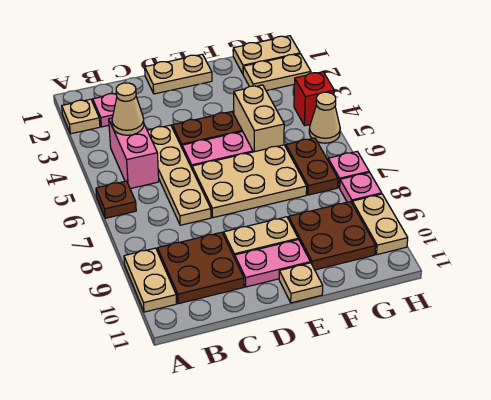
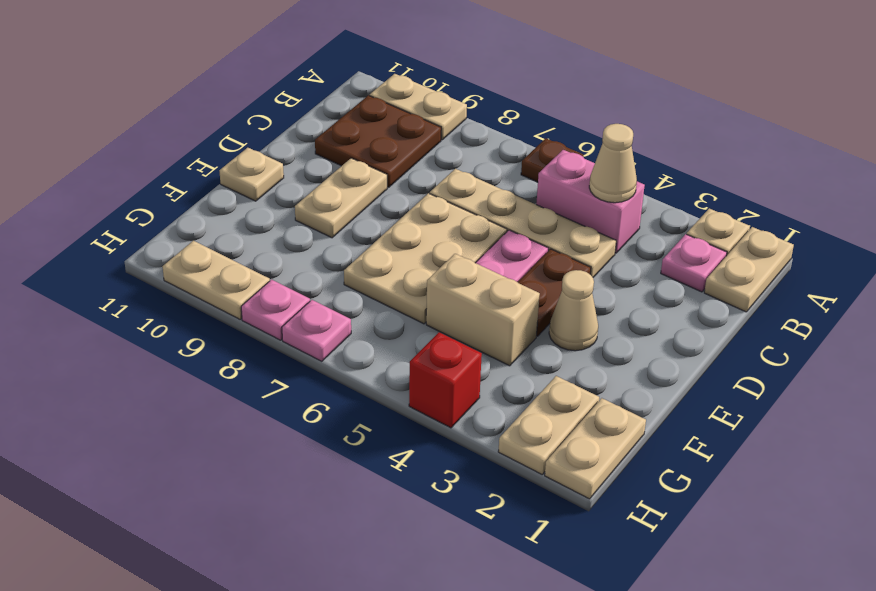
tan 1x2 plate [145,54,212,94] -> tan 1x2 plate moved to [704,227,794,312]
pink 1x2 plate [235,239,310,287] -> none
brown 2x2 plate [289,202,376,270] -> none
brown 1x2 plate [286,138,338,195] -> none
tan 1x1 cone [309,92,340,143] -> tan 1x1 cone moved to [549,270,598,351]

